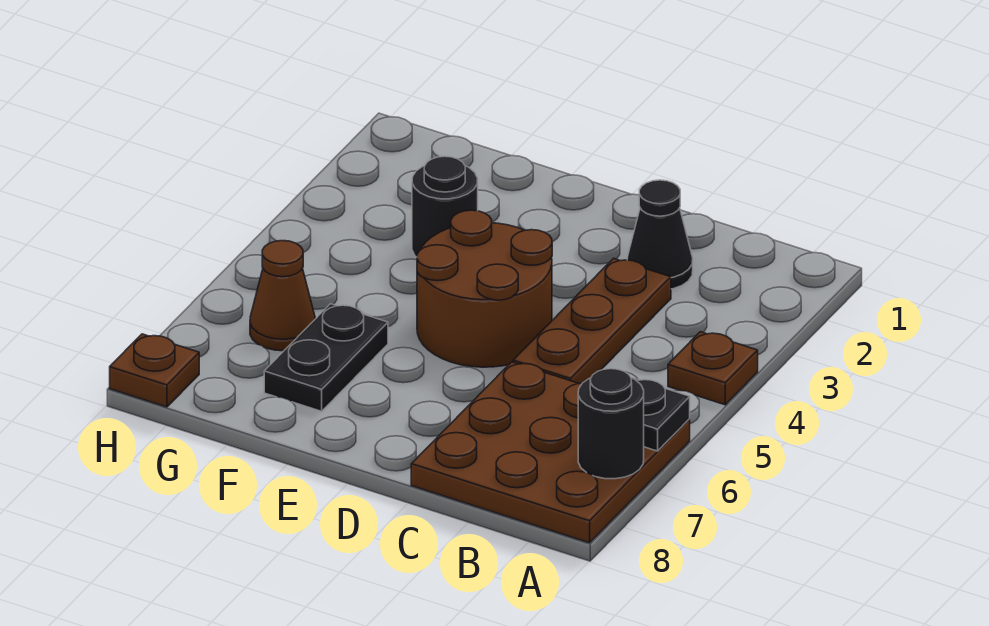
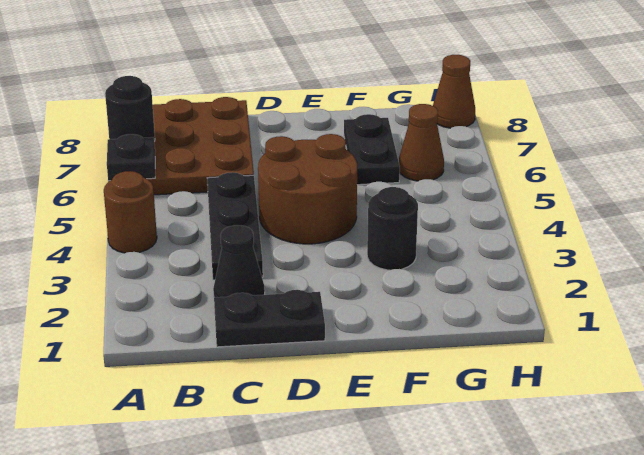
brown 1x1 plate [668,332,758,405] -> brown 1x1 round brick [104,171,157,253]
none -> black 1x2 plate [214,290,325,347]
brown 1x3 plate [513,258,671,383] -> black 1x3 plate [207,172,263,280]
brown 1x1 plate [110,334,199,407] -> brown 1x1 cone [433,55,475,128]

